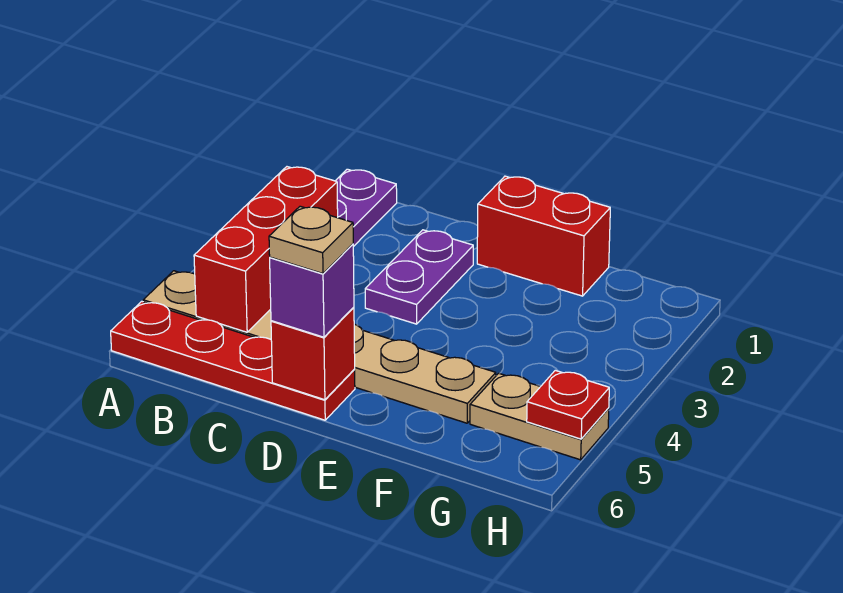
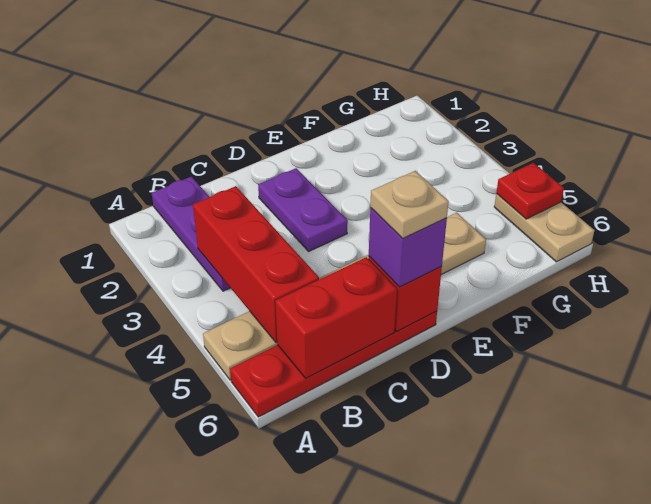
red 1x2 brick [477,176,610,296] -> red 1x2 brick moved to [275,257,397,378]
tan 1x2 plate [470,373,609,460] -> tan 1x2 plate turned to [494,194,595,262]

